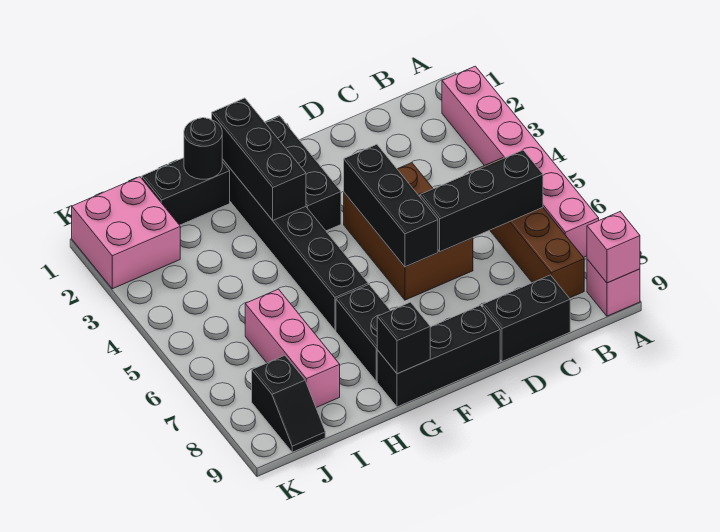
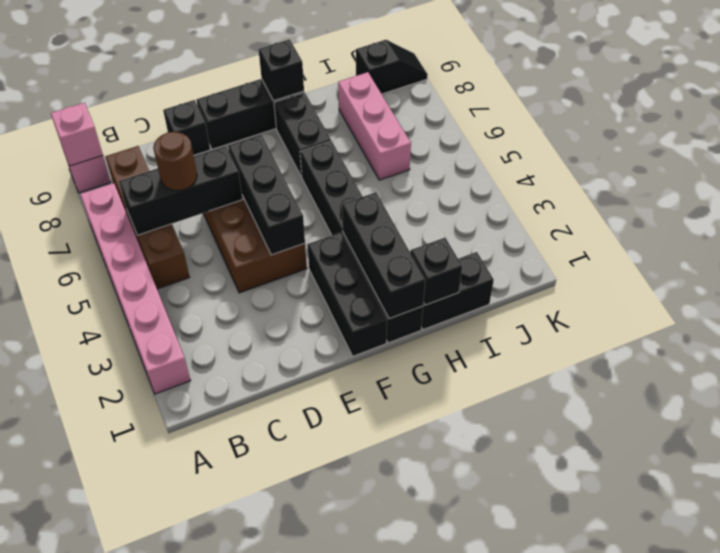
none -> brown 1x1 round brick [153,132,197,191]
black 1x2 brick [482,275,570,362] -> black 1x1 brick [163,100,210,155]
black 1x1 round brick [184,118,222,179] -> black 1x1 brick [411,238,462,305]
pink 2x2 brick [72,177,180,289] -> none
black 1x2 slope [252,355,325,452] -> black 1x2 slope turned to [356,40,428,94]

